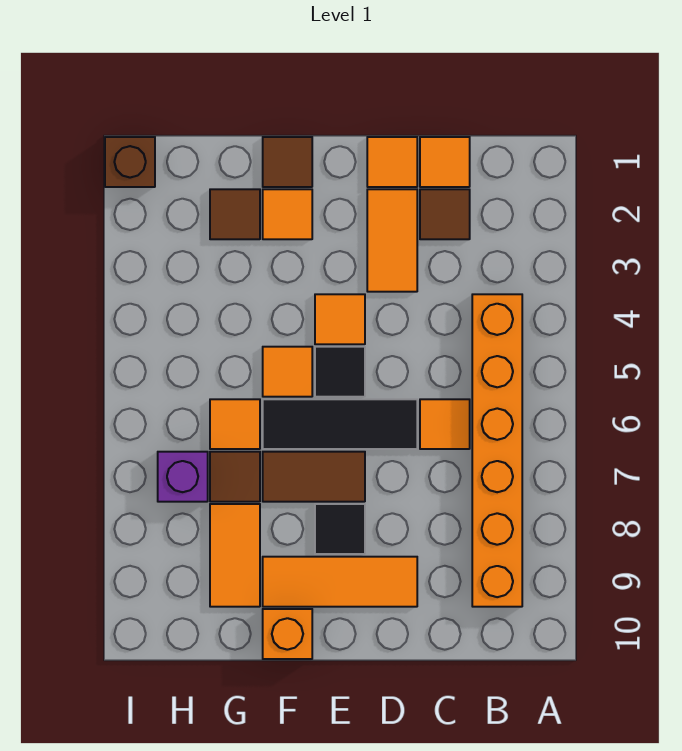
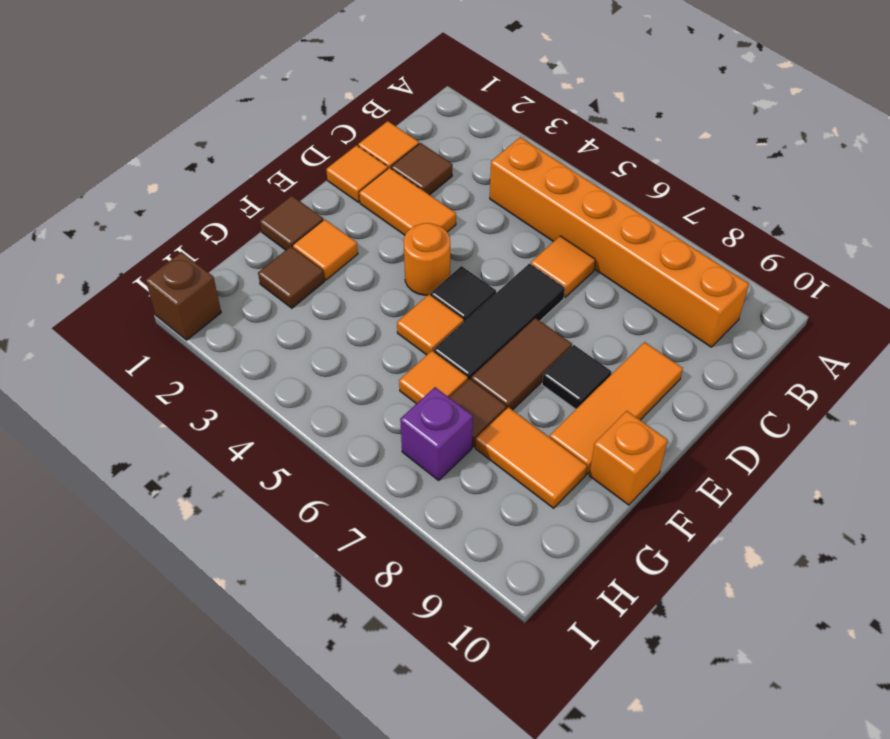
orange 1x1 tile [315,294,365,344] -> orange 1x1 round brick [404,223,450,295]

